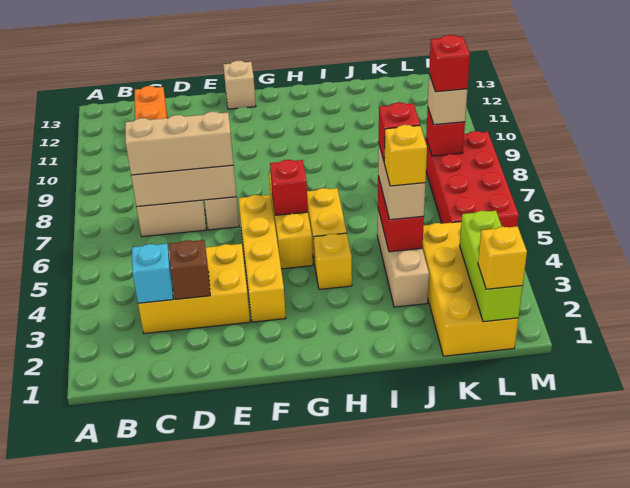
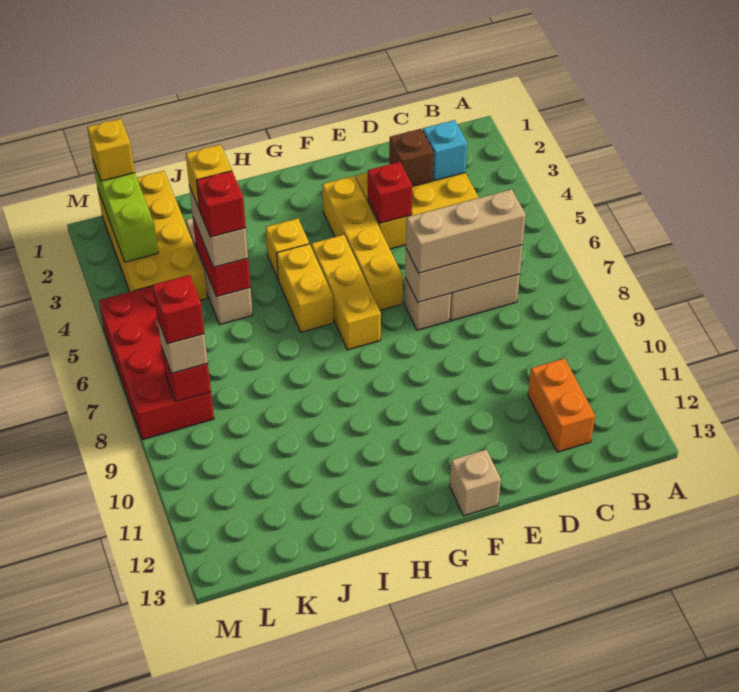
red 1x1 brick [270,160,308,215] -> red 1x1 brick moved to [368,162,412,224]

